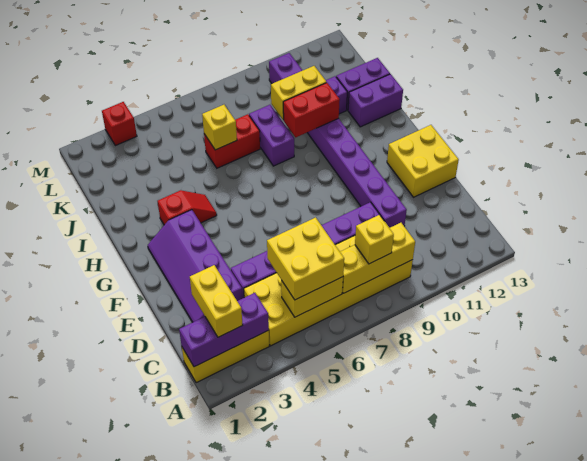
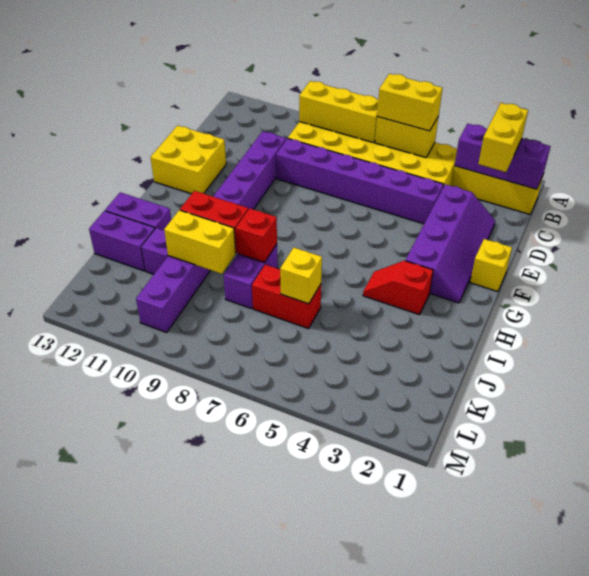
yellow 2x2 brick [267,217,344,300] -> yellow 1x2 brick [377,74,443,131]
yellow 1x1 brick [355,215,394,264] -> yellow 1x1 brick moved to [470,239,512,292]
red 1x1 brick [102,102,137,146] -> red 1x1 brick moved to [236,208,277,262]

